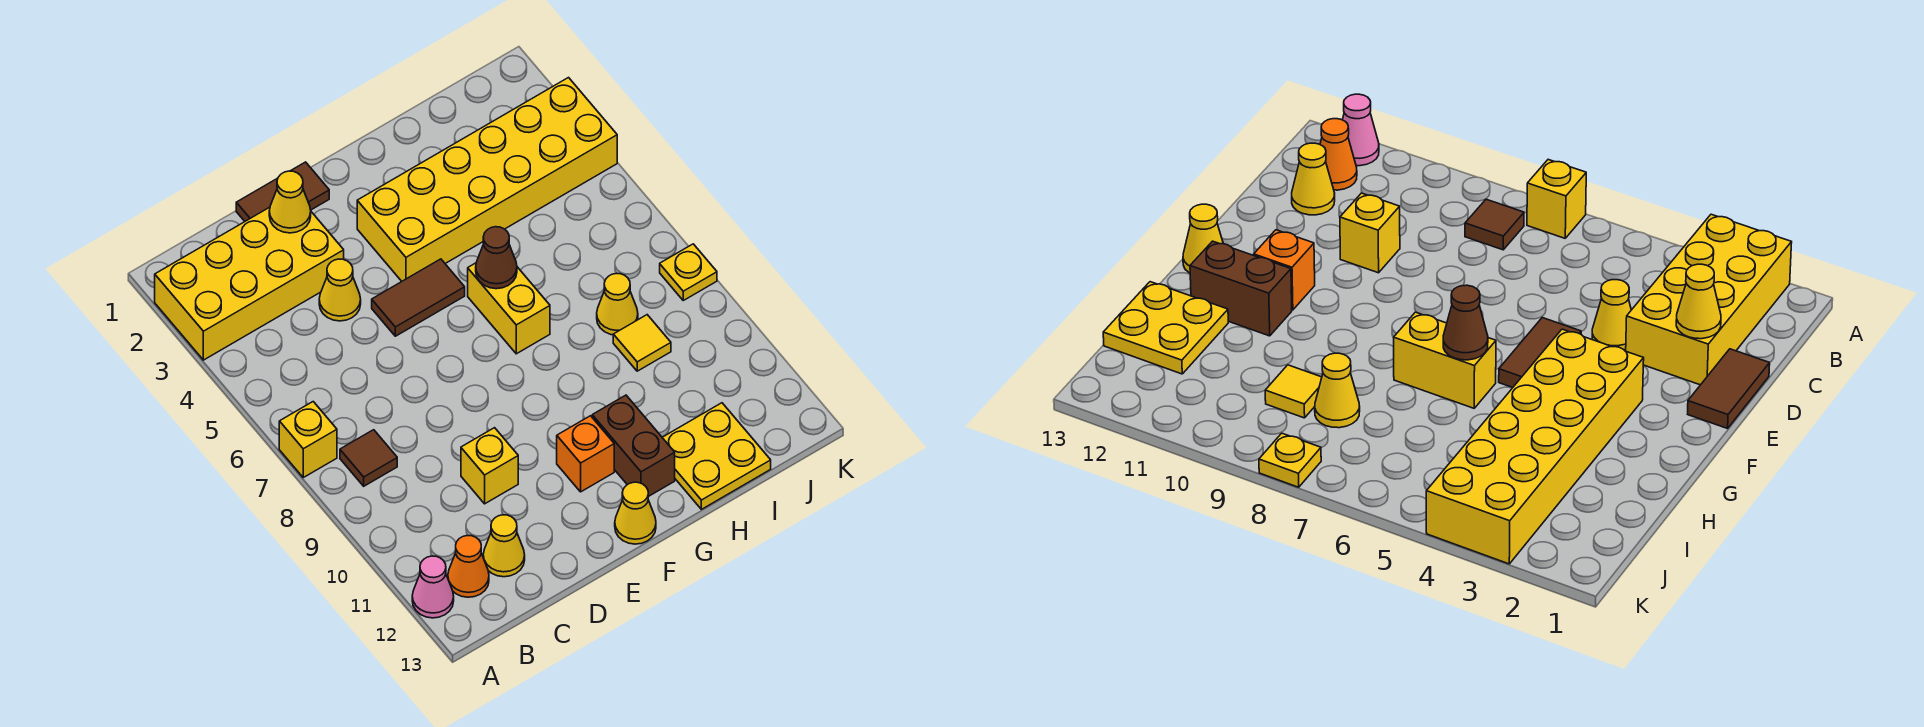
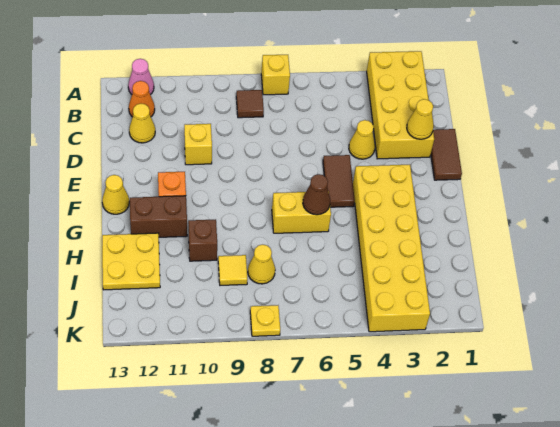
none -> brown 1x1 brick [188,219,217,261]

